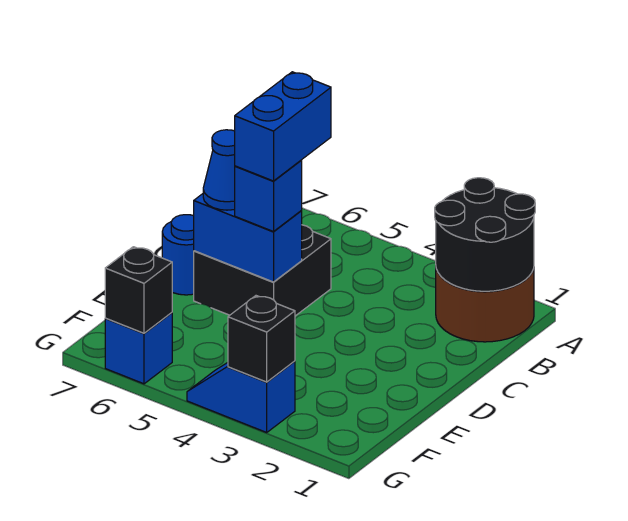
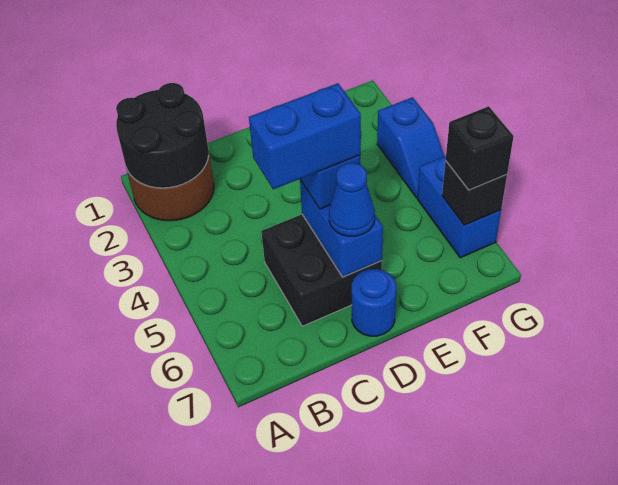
black 1x1 brick [228,296,295,382] -> black 1x1 brick moved to [446,106,514,190]
blue 1x1 brick [105,313,172,384] -> blue 1x2 brick [417,156,501,258]

